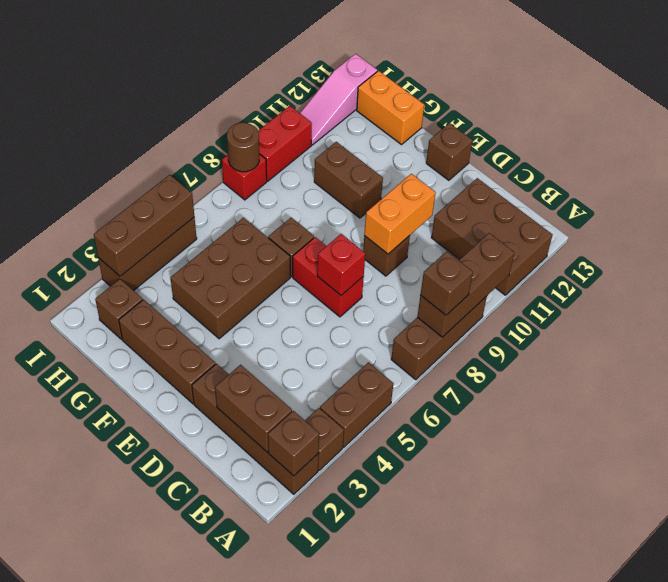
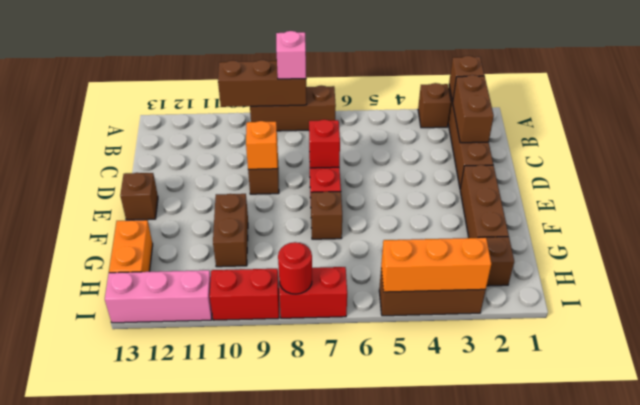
brown 1x2 brick [320,362,393,447] -> none
brown 1x1 brick [420,251,473,315] -> pink 1x1 brick [276,31,306,79]
brown 2x3 brick [431,178,553,295] -> none
orange 1x2 brick [364,174,436,254] -> orange 1x1 brick [246,121,278,169]
brown 2x3 brick [171,218,290,339] -> none
brown 1x3 brick [94,175,194,276] -> orange 1x3 brick [381,238,491,292]
red 1x1 brick [222,154,267,200] -> red 1x2 brick [279,267,347,318]
brown 1x1 round brick [227,123,259,172] -> red 1x1 round brick [278,242,312,294]
pink 1x3 slope [300,54,377,145] -> pink 1x3 brick [105,270,212,323]

